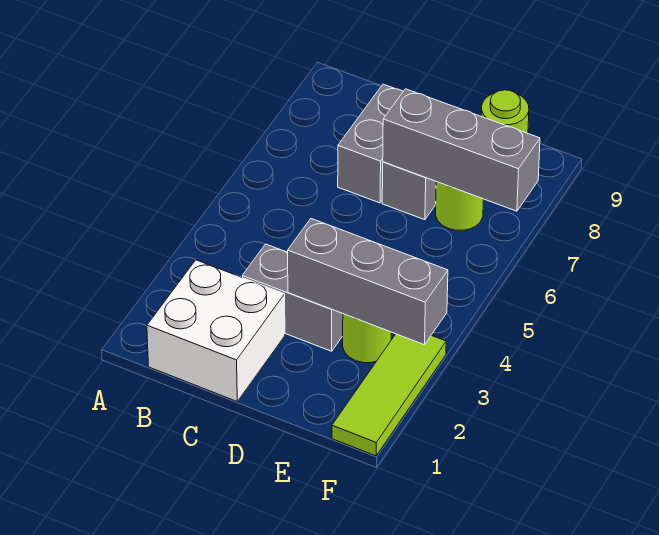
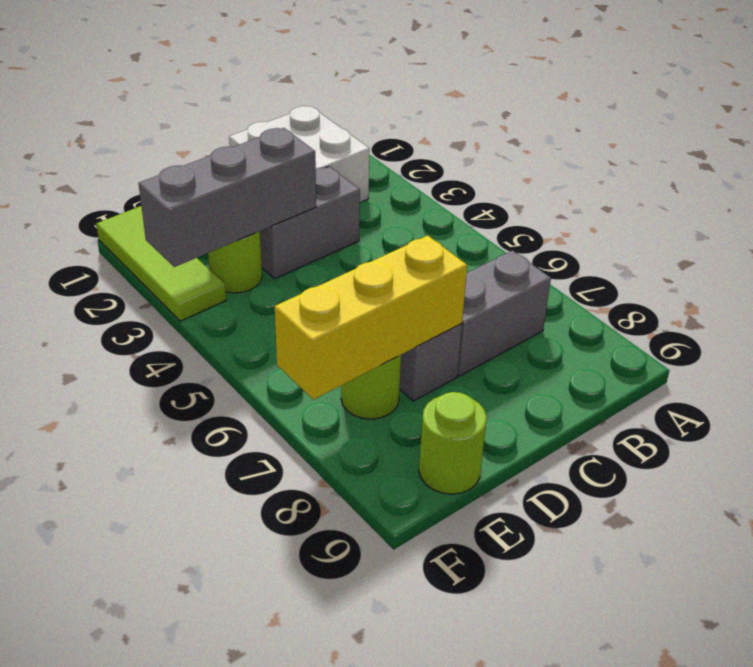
grey 1x2 brick [338,84,403,203] -> grey 1x2 brick turned to [457,251,551,376]
grey 1x3 brick [383,89,540,211] -> yellow 1x3 brick [275,235,467,400]

